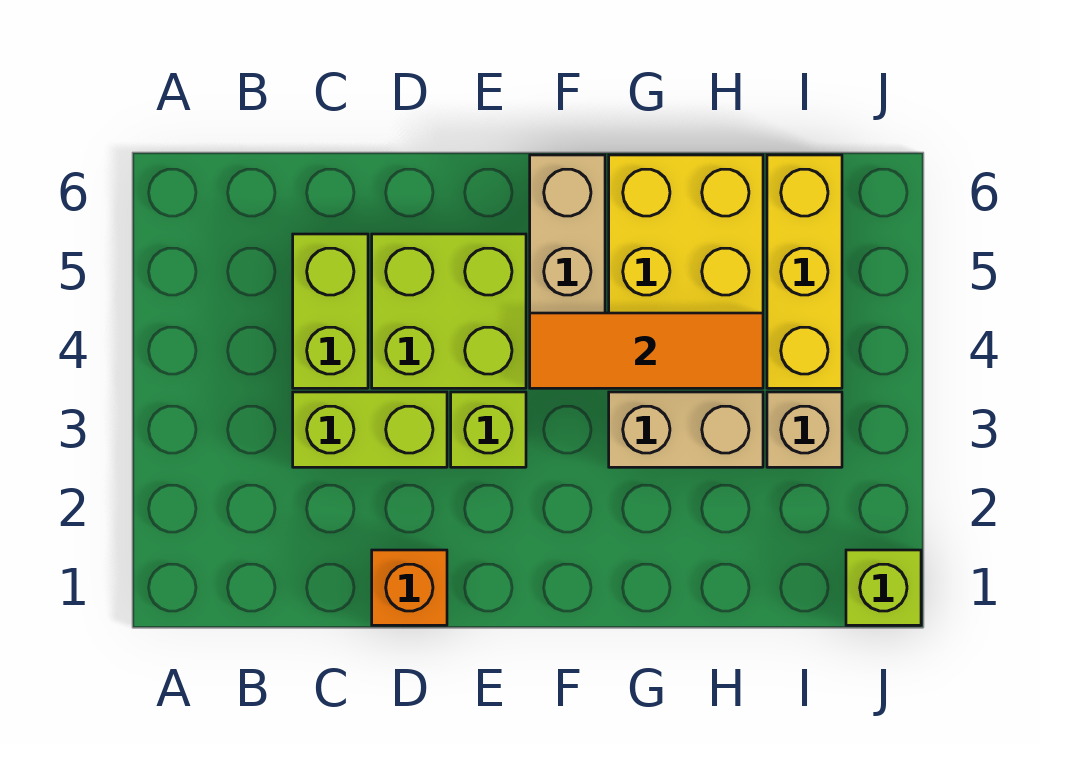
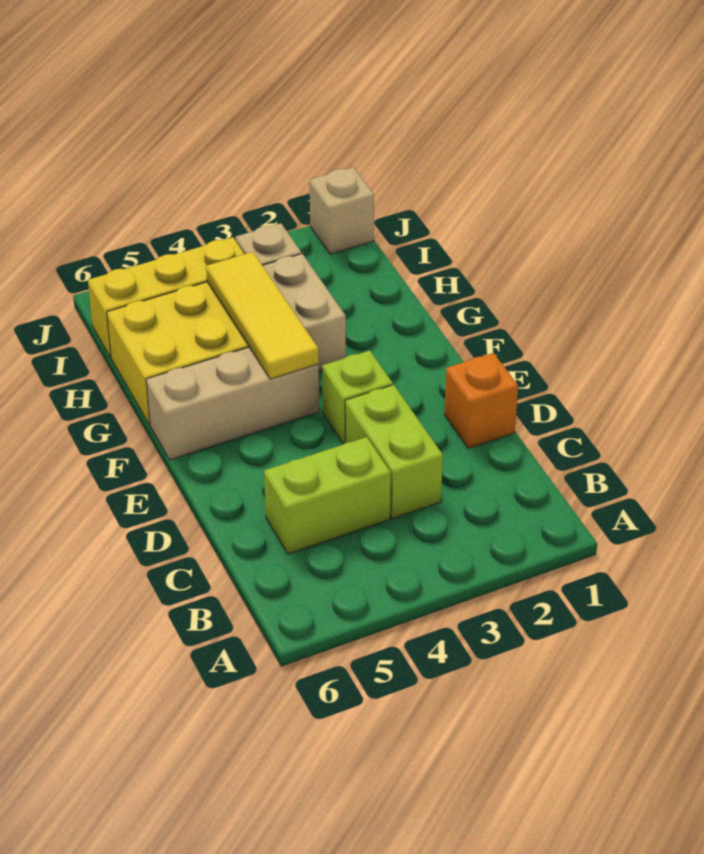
lime 2x2 brick [372,234,526,388] -> none
orange 1x3 tile [530,313,763,388] -> yellow 1x3 tile [206,252,319,379]
lime 1x1 brick [846,550,921,625] -> tan 1x1 brick [310,167,374,254]

